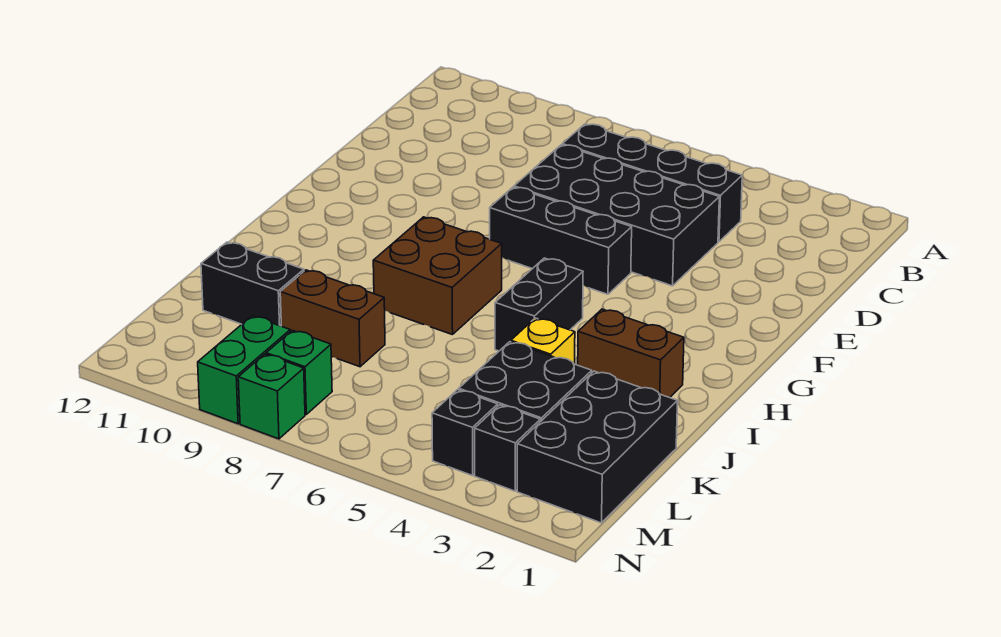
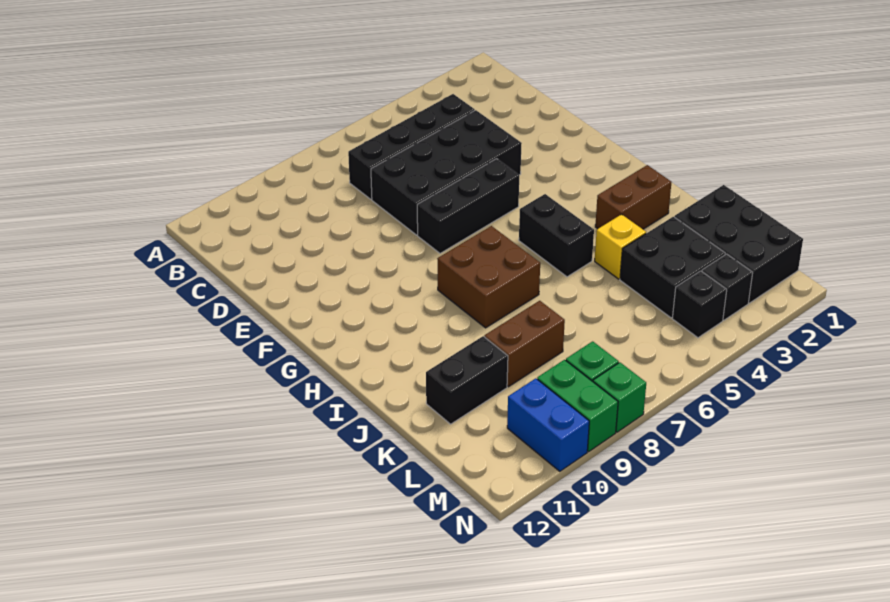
none -> blue 1x2 brick [507,378,589,471]

